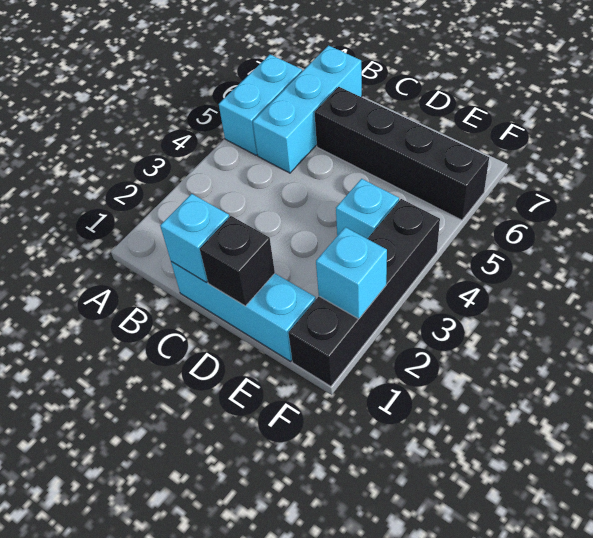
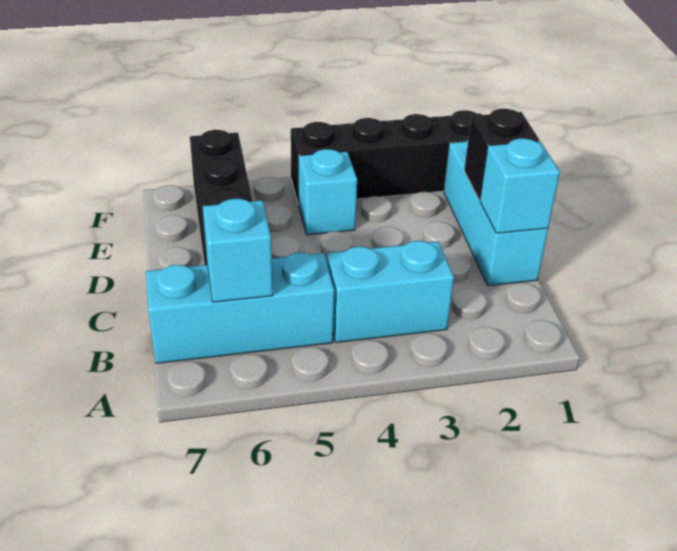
cyan 1x2 brick [219,55,302,155] -> cyan 1x2 brick moved to [327,241,454,342]
cyan 1x1 brick [316,227,387,319] -> cyan 1x1 brick moved to [203,199,273,302]

